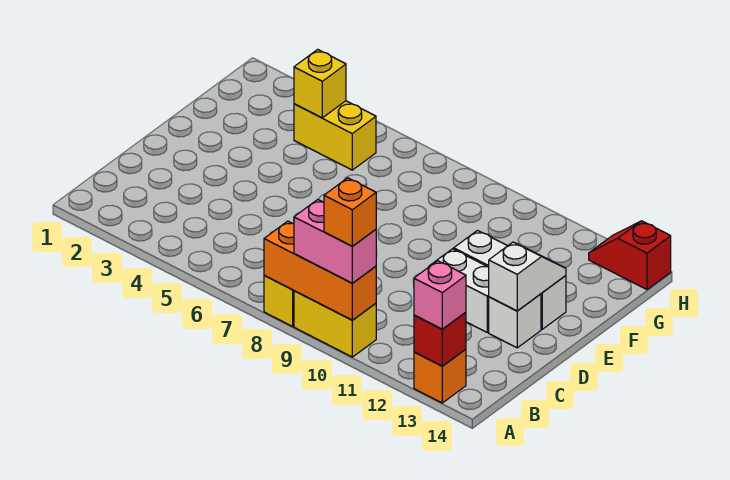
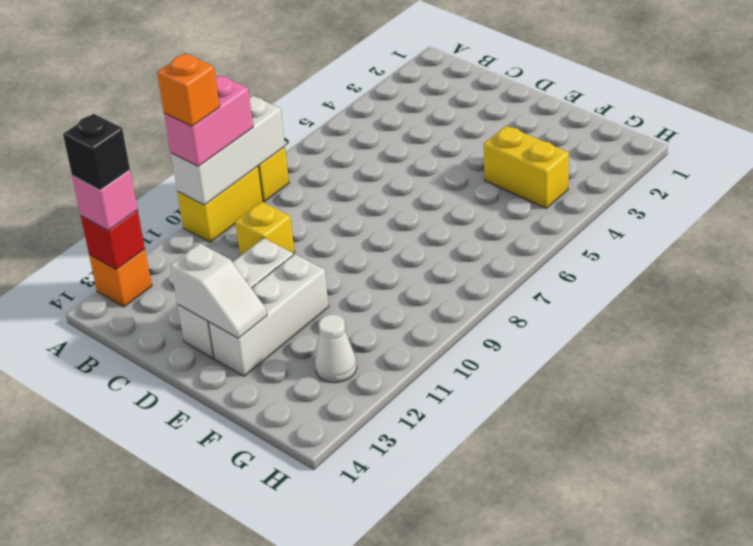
orange 1x3 brick [264,221,376,320] -> white 1x3 brick [171,96,285,205]
none -> black 1x1 brick [63,114,130,190]
yellow 1x2 brick [294,101,376,170] -> yellow 1x2 brick turned to [484,126,569,208]
yellow 1x1 brick [294,49,346,118] -> yellow 1x1 brick moved to [235,202,295,256]
none -> white 1x1 cone [315,315,357,383]
red 1x2 slope [589,221,671,289] -> none

